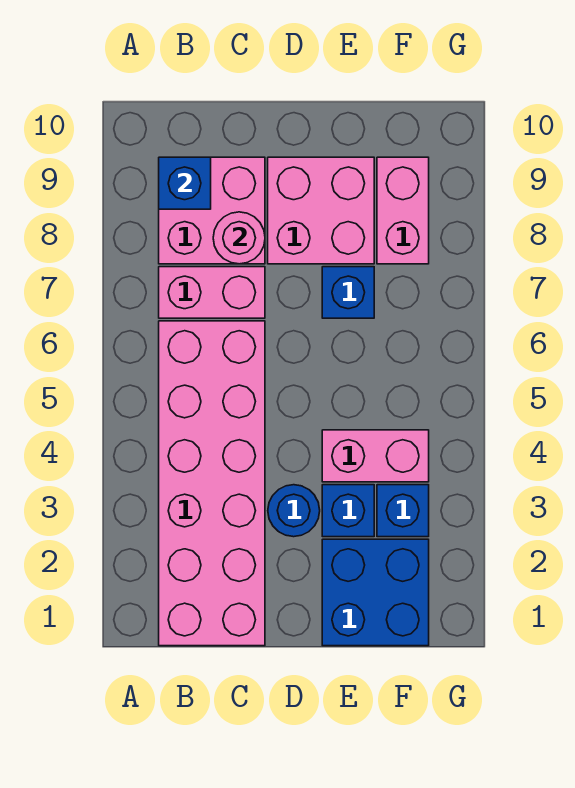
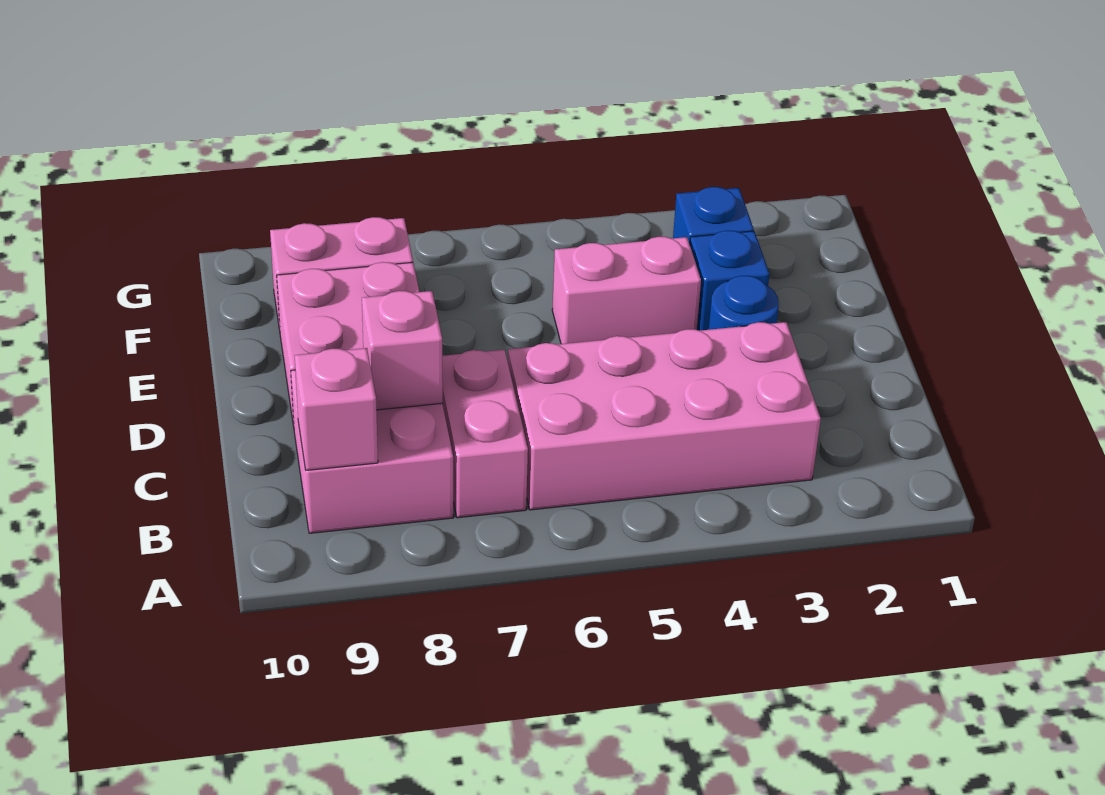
pink 2x6 brick [159,321,265,646] -> pink 2x4 brick [508,322,821,510]
blue 1x1 brick [159,157,211,209] -> pink 1x1 brick [295,348,378,470]
pink 1x1 round brick [213,212,265,264] -> pink 1x1 brick [362,291,443,410]
blue 2x2 brick [322,539,429,646] -> none
pink 1x2 brick [322,430,429,482] -> pink 1x2 brick turned to [552,237,701,344]
blue 1x1 brick [322,267,374,318] -> none

